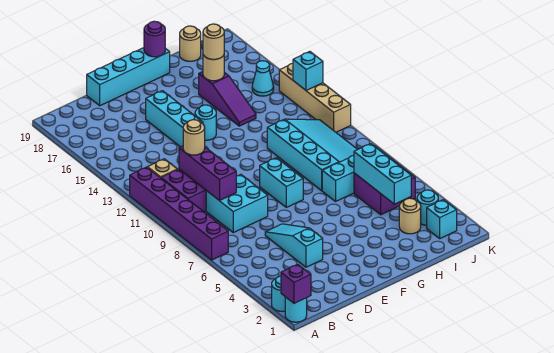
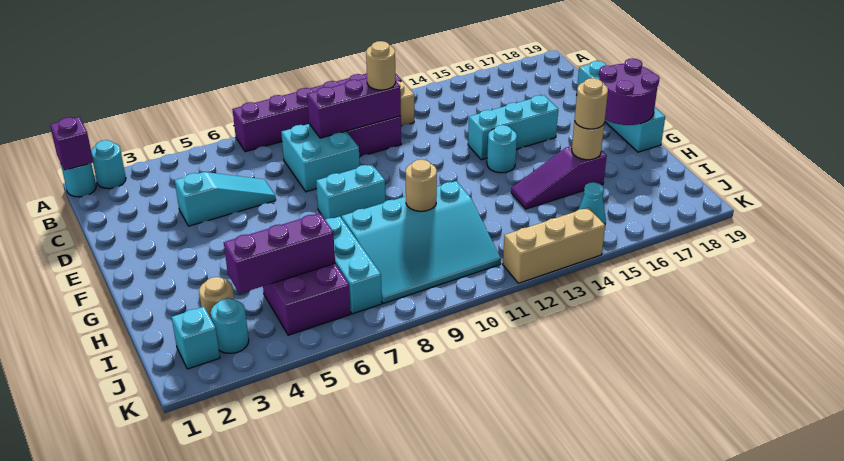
purple 1x1 round brick [144,21,165,57] -> purple 2x2 round brick [599,59,659,125]
cyan 1x3 brick [354,144,411,204] -> purple 1x3 brick [224,213,335,294]
tan 1x1 round brick [180,26,201,61] -> tan 1x1 round brick moved to [406,159,437,211]
tan 1x4 brick [279,63,351,132] -> tan 1x3 brick [503,208,605,283]
cyan 1x1 brick [293,52,323,90] -> none

